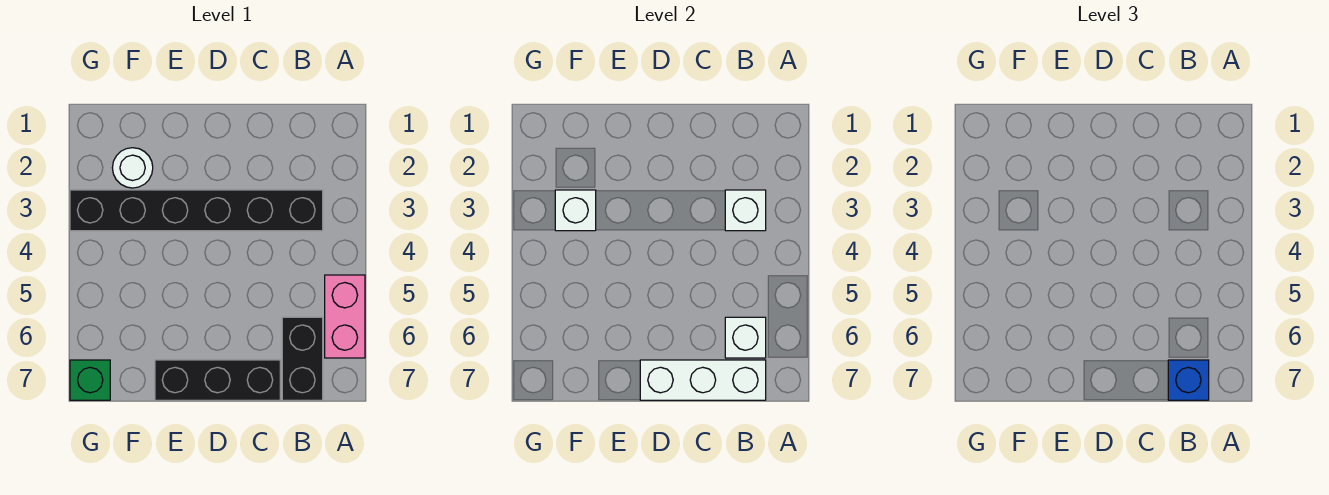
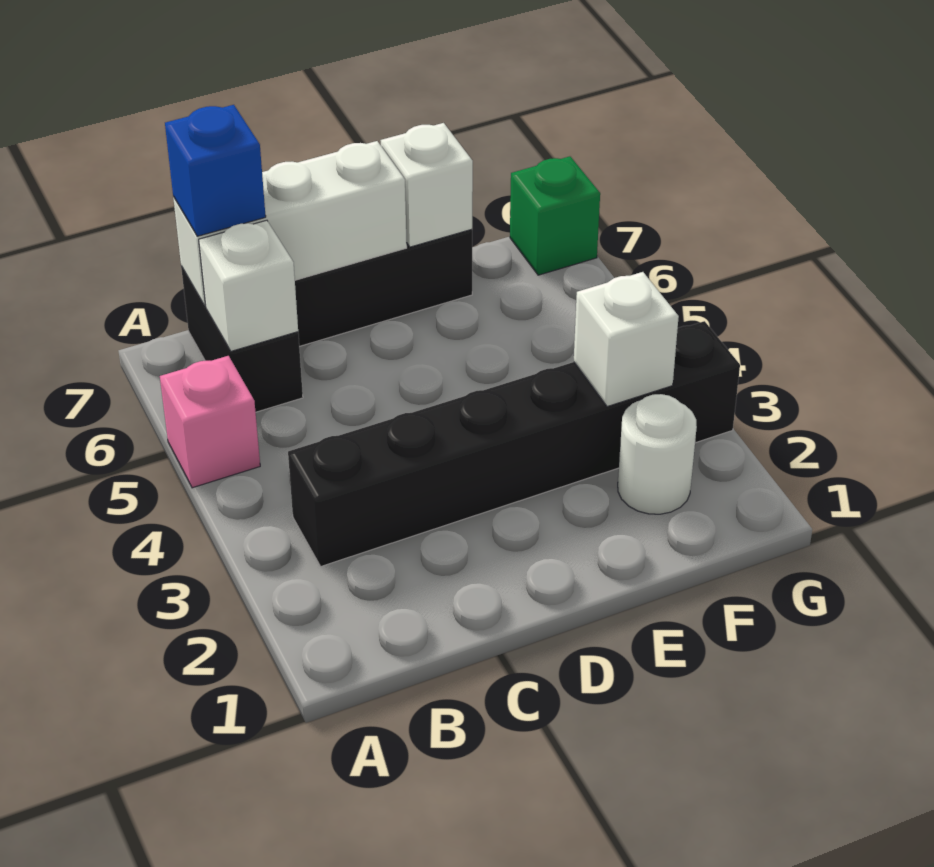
pink 1x2 brick [325,275,365,358] -> pink 1x1 brick [160,356,260,488]
white 1x1 brick [725,190,766,231] -> white 1x1 brick moved to [380,123,473,247]

